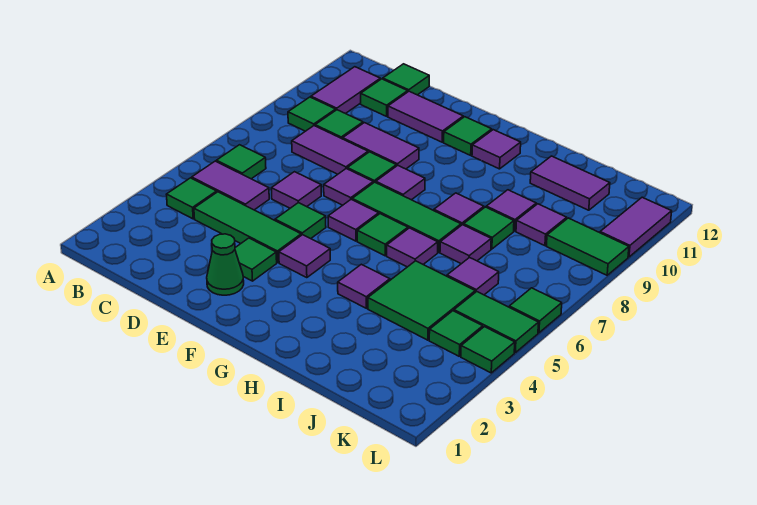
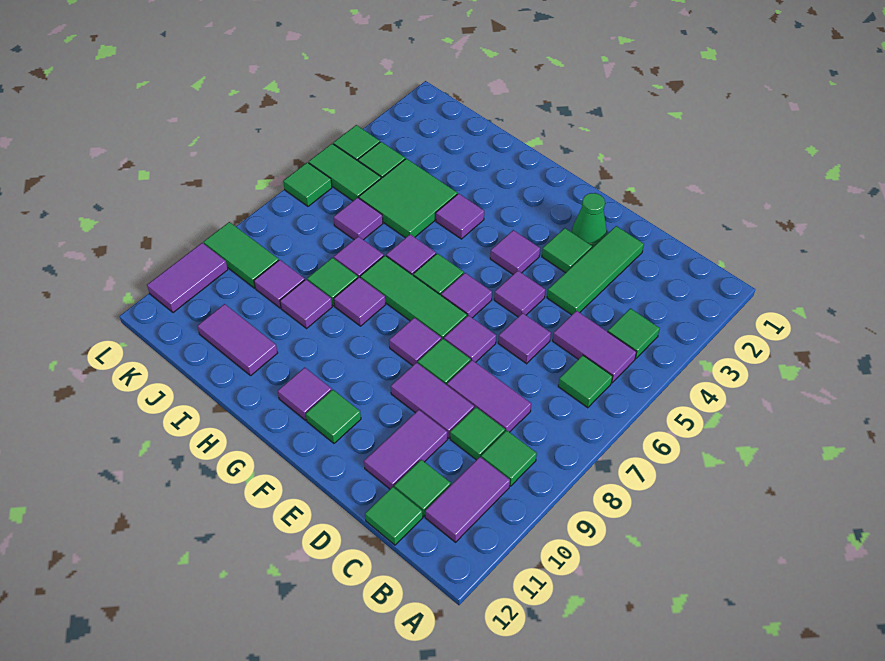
green 1x3 tile [194,192,301,262] -> green 1x3 tile turned to [547,226,644,315]
purple 1x2 tile [388,91,463,142] -> purple 1x2 tile turned to [364,410,448,489]
green 1x1 tile [275,203,326,239] -> purple 1x1 tile [494,271,545,317]

